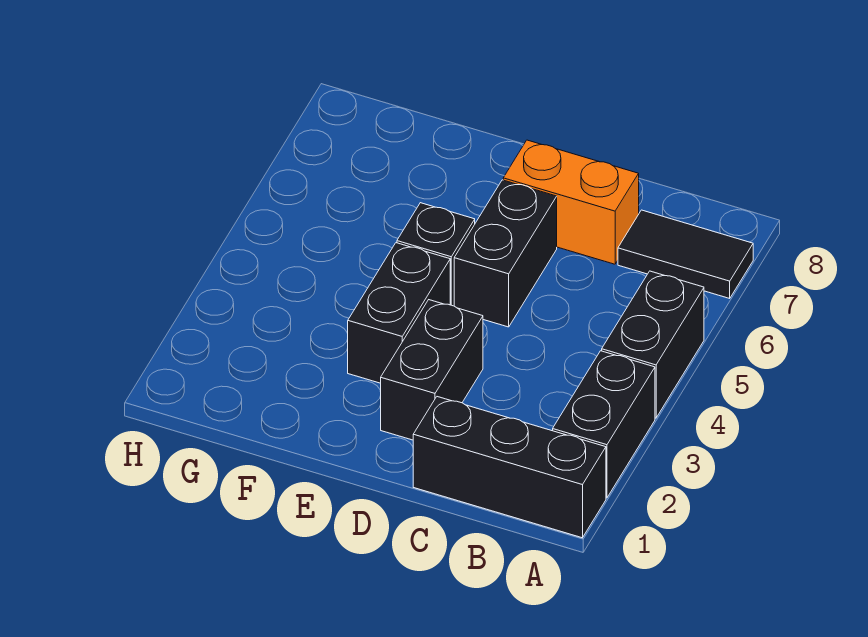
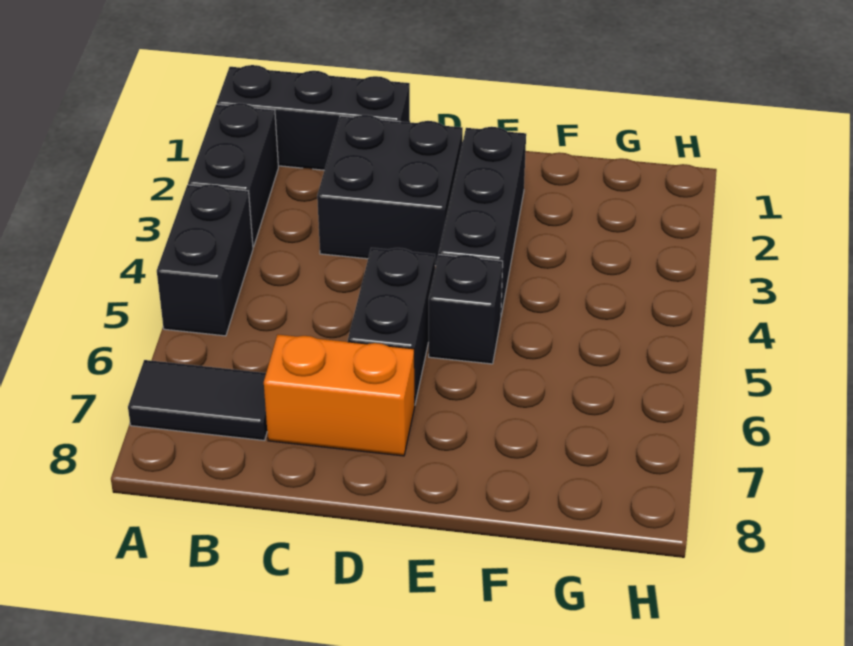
black 1x2 brick [381,300,483,440] -> black 2x2 brick [317,115,463,266]
black 1x2 brick [348,243,450,383] -> black 1x3 brick [439,127,526,315]

